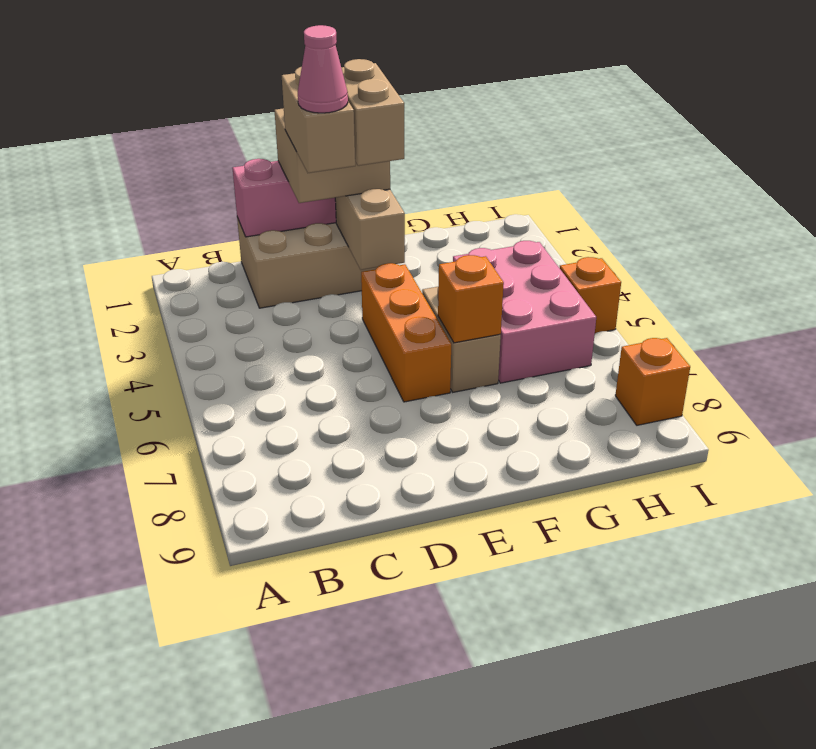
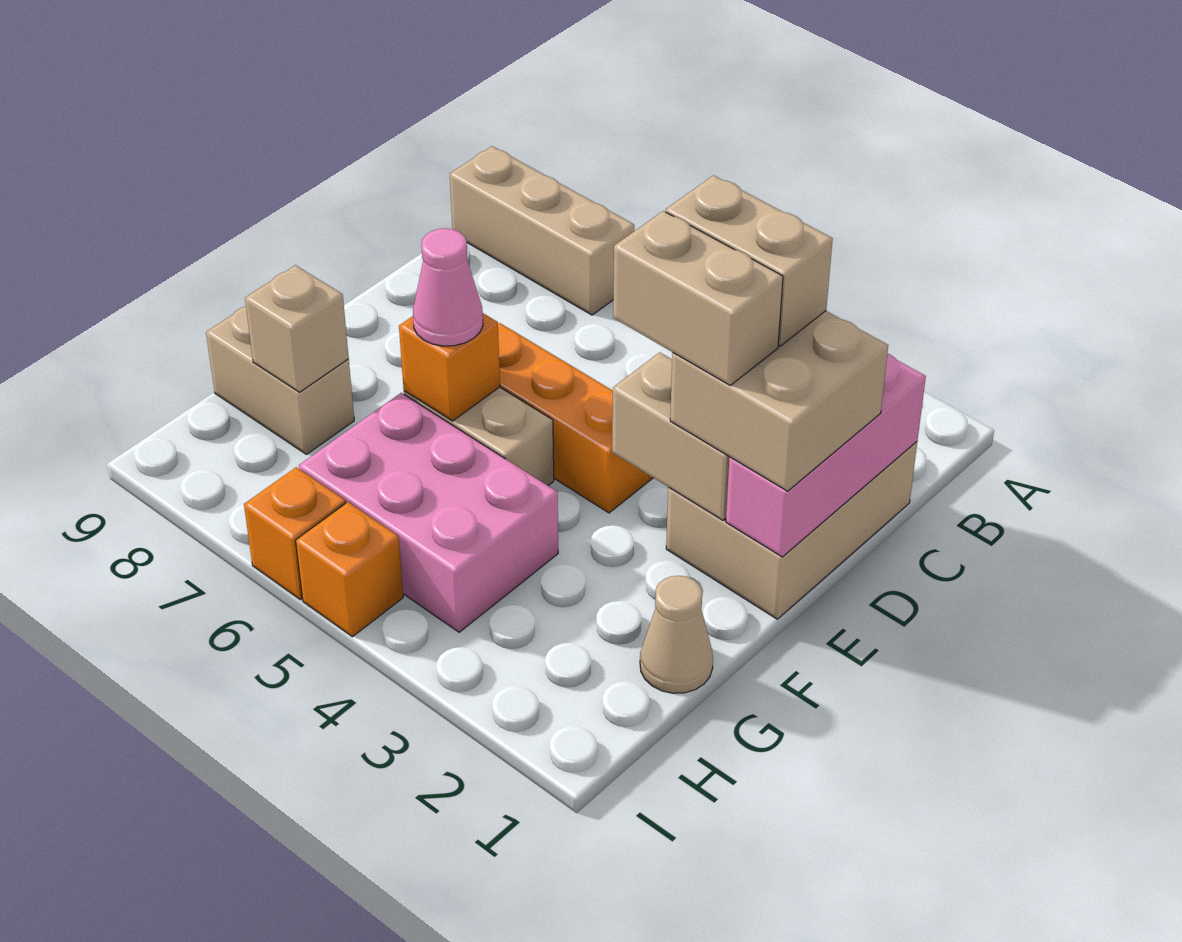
none -> tan 1x3 brick [450,146,634,315]
pink 1x1 cone [298,25,348,113] -> pink 1x1 cone moved to [413,229,483,346]
none -> tan 1x1 cone [640,576,713,693]
none -> tan 1x2 brick [206,306,354,454]
none -> tan 1x1 brick [245,265,349,392]
orange 1x1 brick [615,338,690,425] -> orange 1x1 brick moved to [244,467,346,600]

